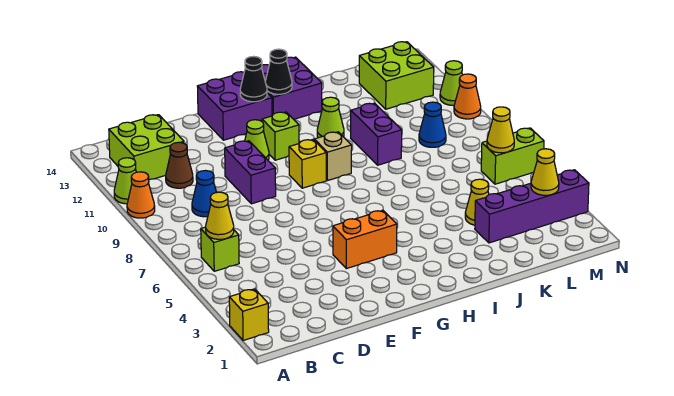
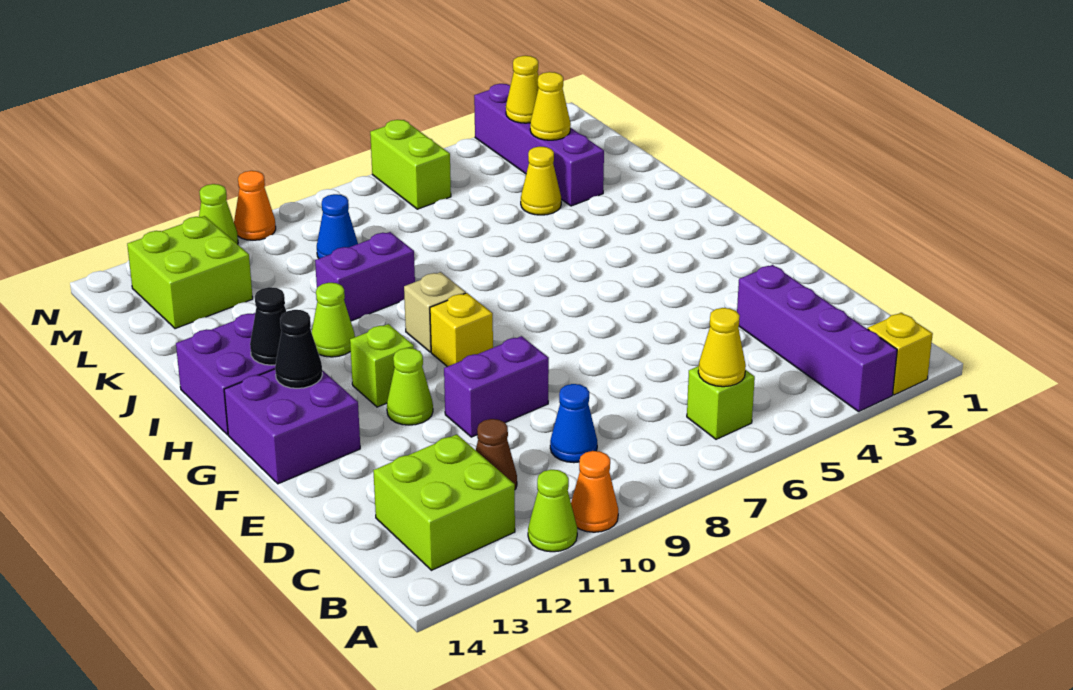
none -> purple 1x4 brick [737,265,897,412]
orange 1x2 brick [333,210,397,269] -> none
yellow 1x1 cone [487,107,514,153] -> yellow 1x1 cone moved to [530,72,571,140]

